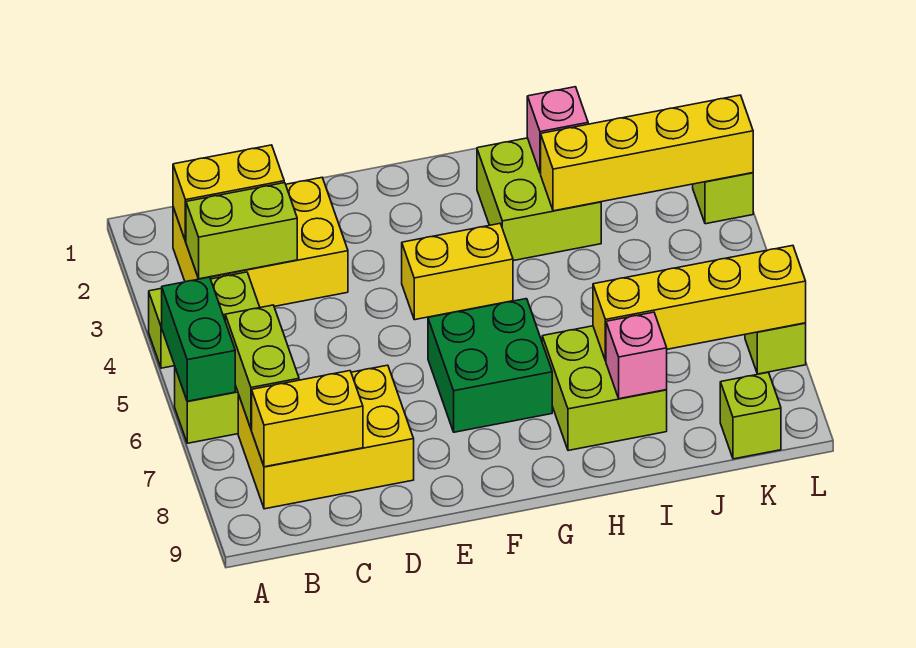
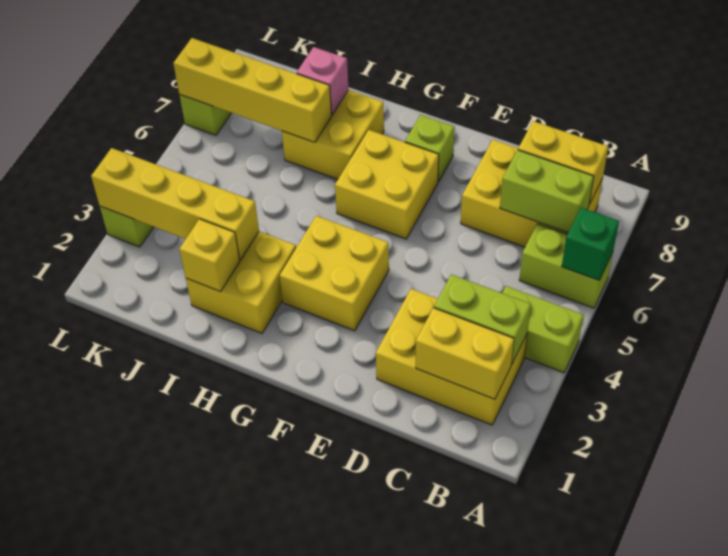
green 1x2 brick [162,277,235,401] -> green 1x1 brick [562,208,619,280]
lime 1x2 brick [225,305,299,429] -> lime 1x2 brick turned to [500,150,594,233]
yellow 1x2 brick [402,224,513,320] -> yellow 2x2 brick [280,216,389,331]
green 2x2 brick [428,299,552,432] -> yellow 2x2 brick [335,130,439,239]
lime 2x2 brick [477,138,601,261] -> yellow 2x2 brick [186,231,296,333]
lime 2x2 brick [542,326,667,451] -> yellow 2x2 brick [282,90,384,179]
pink 1x1 brick [527,87,588,173] -> yellow 1x1 brick [179,219,240,292]
lime 1x1 brick [720,372,781,459] -> lime 1x1 brick moved to [405,115,455,182]

